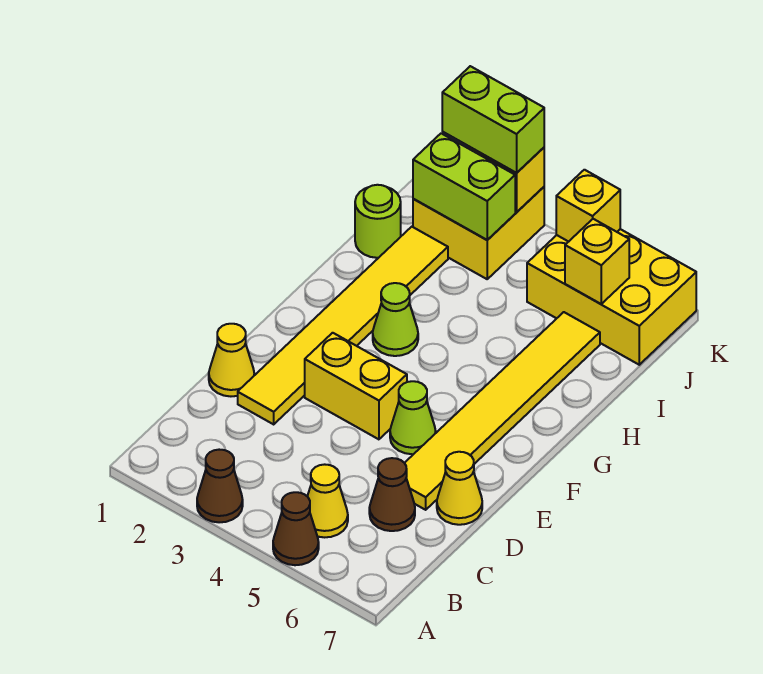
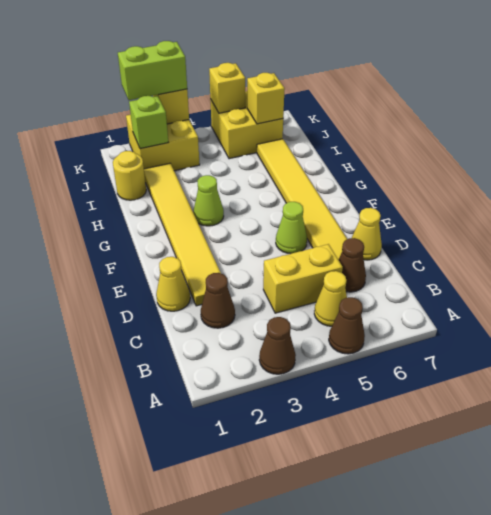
none -> brown 1x1 cone [201,273,235,328]
yellow 1x2 brick [305,333,407,439] -> yellow 1x2 brick moved to [263,244,343,313]
lime 1x1 round brick [355,185,401,258] -> yellow 1x1 round brick [113,151,146,200]
lime 1x2 brick [413,133,515,240] -> lime 1x1 brick [129,96,168,149]
yellow 2x3 brick [527,229,696,365] -> yellow 2x2 brick [210,91,283,159]

